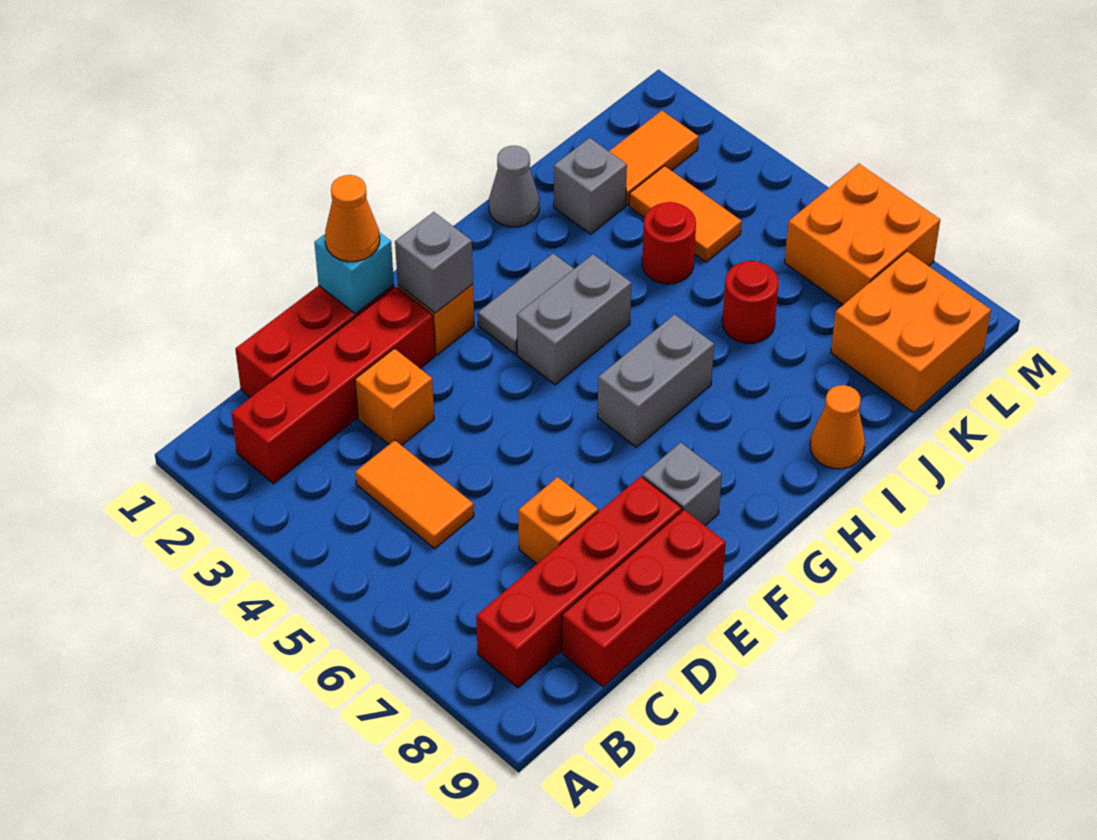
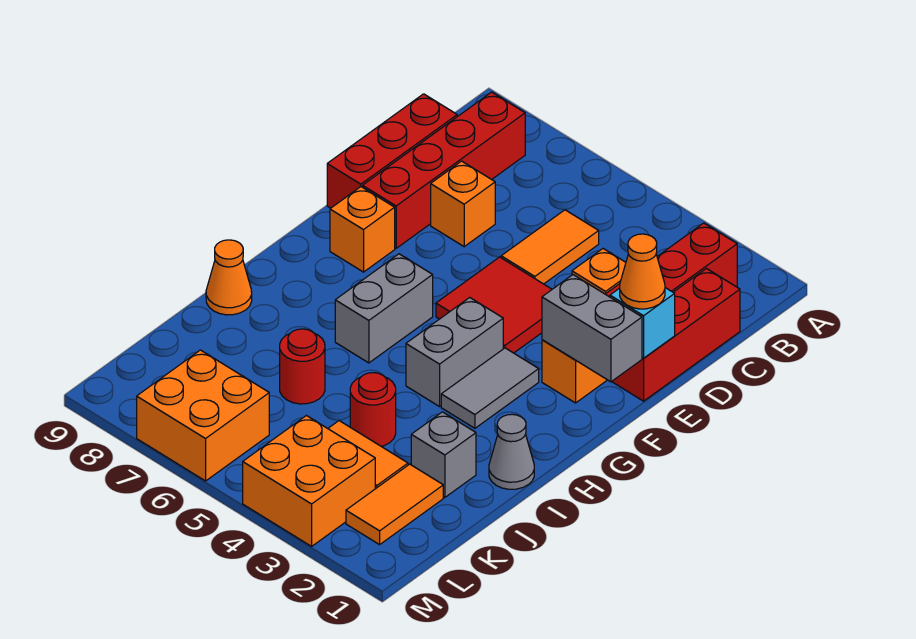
orange 1x2 tile [355,440,474,548] -> orange 1x2 tile turned to [501,210,599,284]
none -> red 2x2 tile [436,257,552,353]
grey 1x1 brick [395,212,473,313] -> grey 1x2 brick [542,275,642,382]
grey 1x1 brick [643,442,722,525] -> orange 1x1 brick [330,187,395,272]
orange 2x2 brick [831,251,991,413] -> orange 2x2 brick moved to [243,416,375,546]

